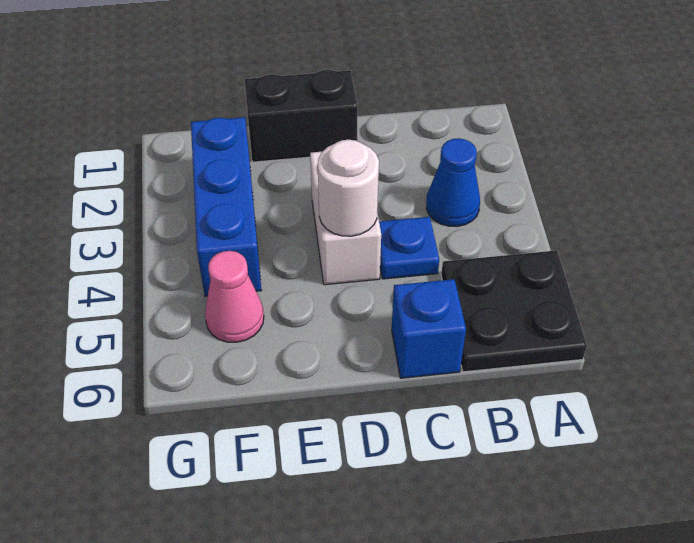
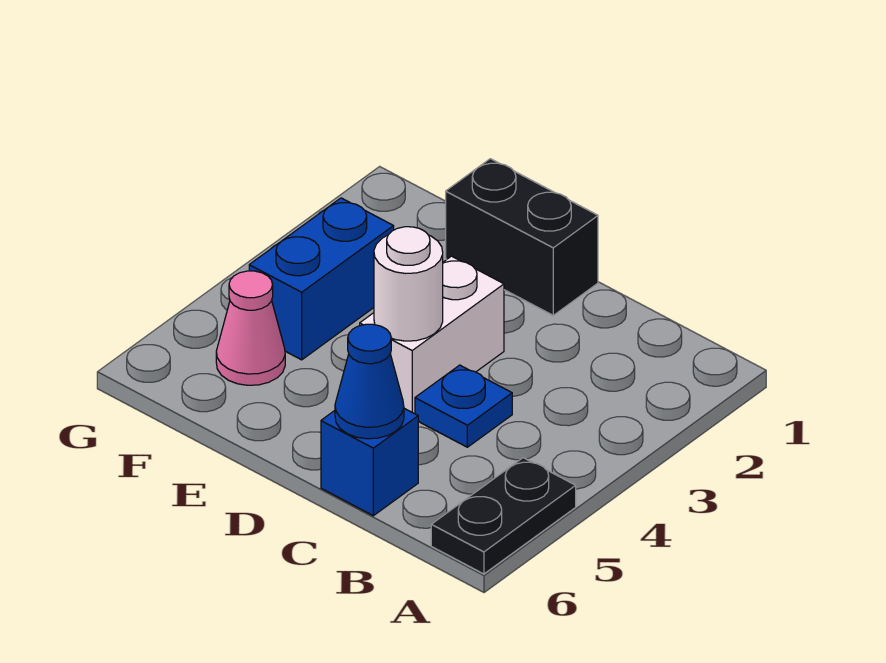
black 2x2 plate [441,250,587,372] -> black 1x2 plate [431,458,576,574]
blue 1x1 cone [426,138,480,227] -> blue 1x1 cone moved to [335,324,404,439]
blue 1x3 brick [191,117,261,296] -> blue 1x2 brick [249,198,394,360]

